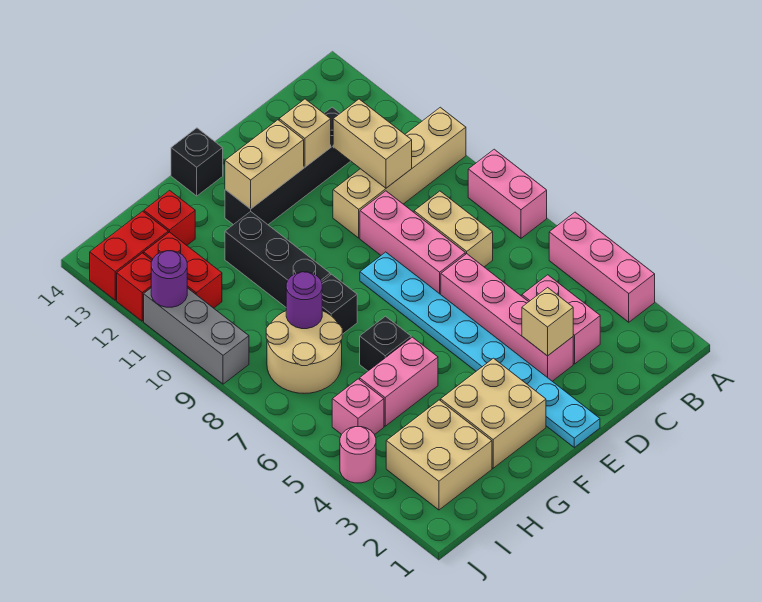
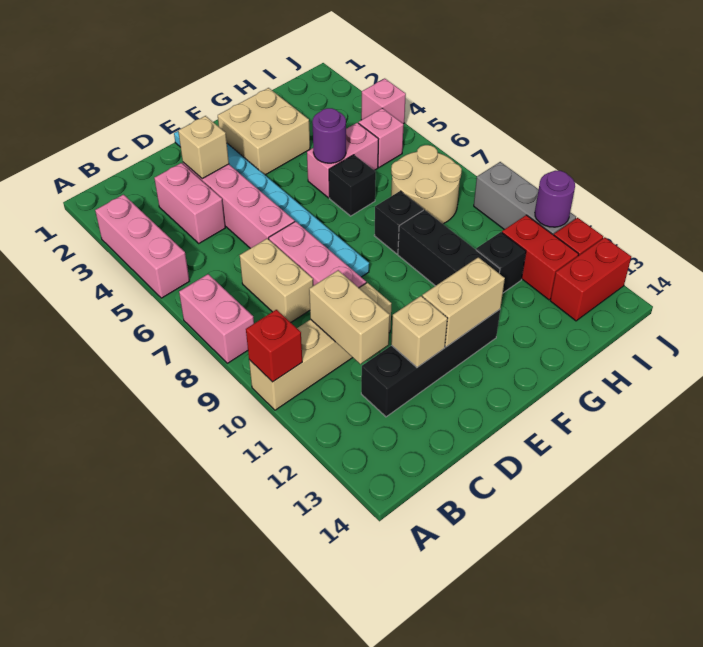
black 1x1 brick [171,128,223,196] -> black 1x1 brick moved to [476,232,526,293]
tan 2x2 brick [386,400,492,510] -> none
purple 1x1 round brick [286,272,322,329] -> purple 1x1 round brick moved to [313,108,346,163]
red 1x1 brick [144,190,195,245] -> red 1x1 brick moved to [246,310,302,382]
pink 1x1 round brick [340,427,376,483] -> pink 1x1 brick [361,79,406,124]

